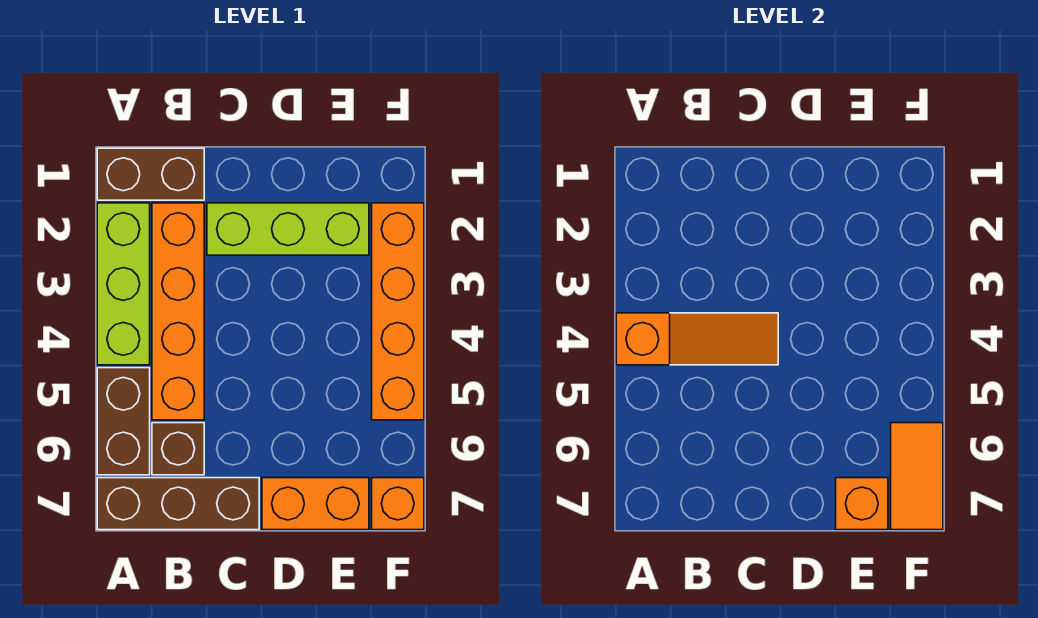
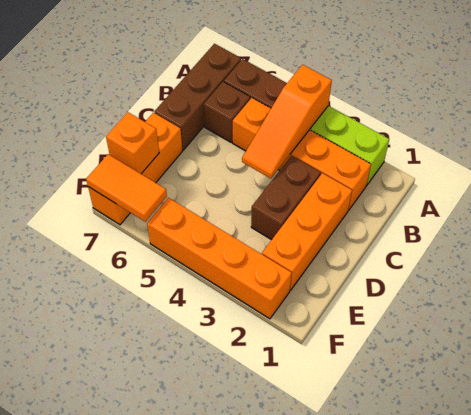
brown 1x2 brick [97,148,204,200] -> brown 1x2 brick moved to [251,156,321,240]
lime 1x3 brick [207,203,369,255] -> orange 1x3 brick [262,173,352,290]

